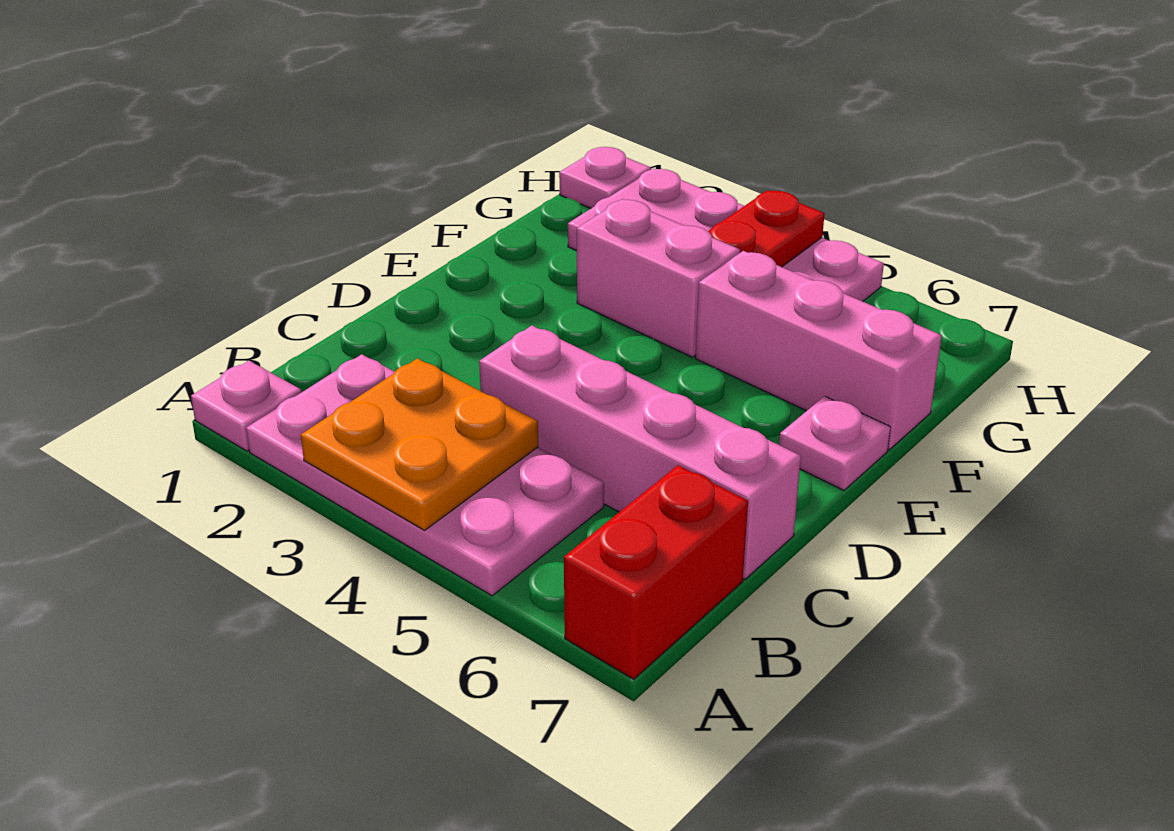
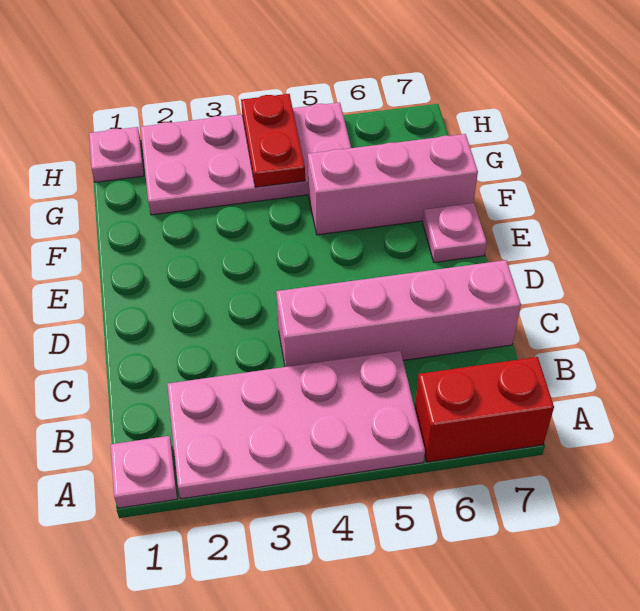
orange 2x2 plate [301,358,538,530] -> none
red 1x2 brick [564,465,748,679] -> red 1x2 brick turned to [415,357,554,462]
pink 1x2 brick [577,199,740,357] -> none

